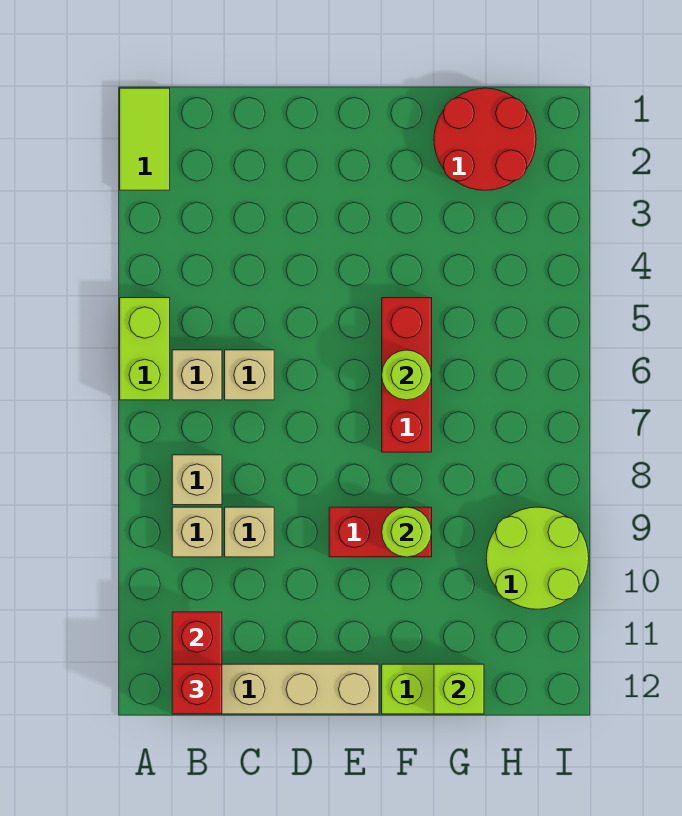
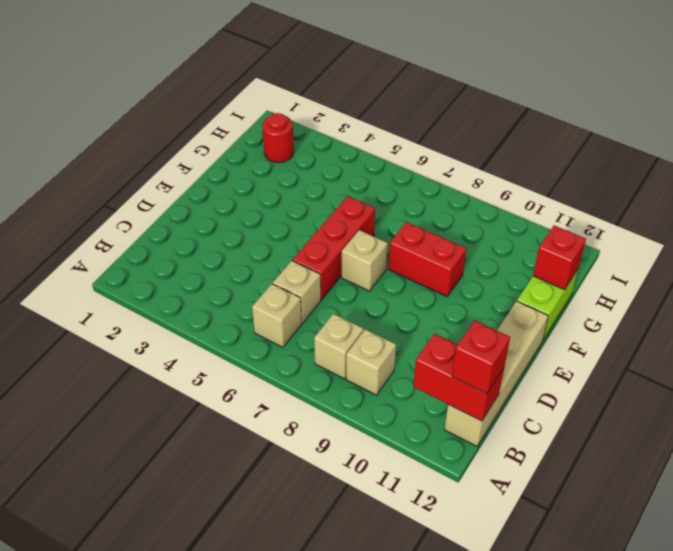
lime 1x2 tile [120,88,170,190] -> none
lime 1x2 brick [120,298,170,400] -> none
tan 1x1 brick [225,507,274,557] -> tan 1x1 brick moved to [342,230,388,291]
red 1x2 brick [329,507,432,557] -> red 1x2 brick turned to [388,222,466,296]
red 1x3 brick [382,298,432,452] -> red 1x3 brick turned to [293,196,375,300]
lime 1x1 round brick [382,350,431,400] -> none
lime 1x1 round brick [382,507,432,557] -> none
red 2x2 round brick [434,88,536,190] -> red 1x1 round brick [262,113,294,162]
lime 1x1 brick [434,664,484,714] -> red 1x1 brick [533,225,586,290]
lime 2x2 round brick [486,507,589,609] -> none

